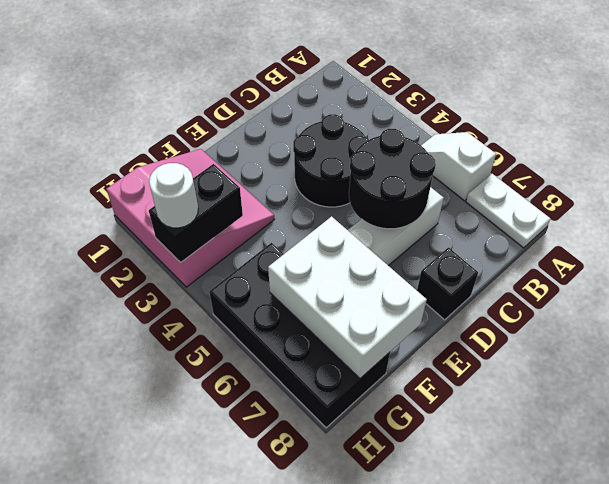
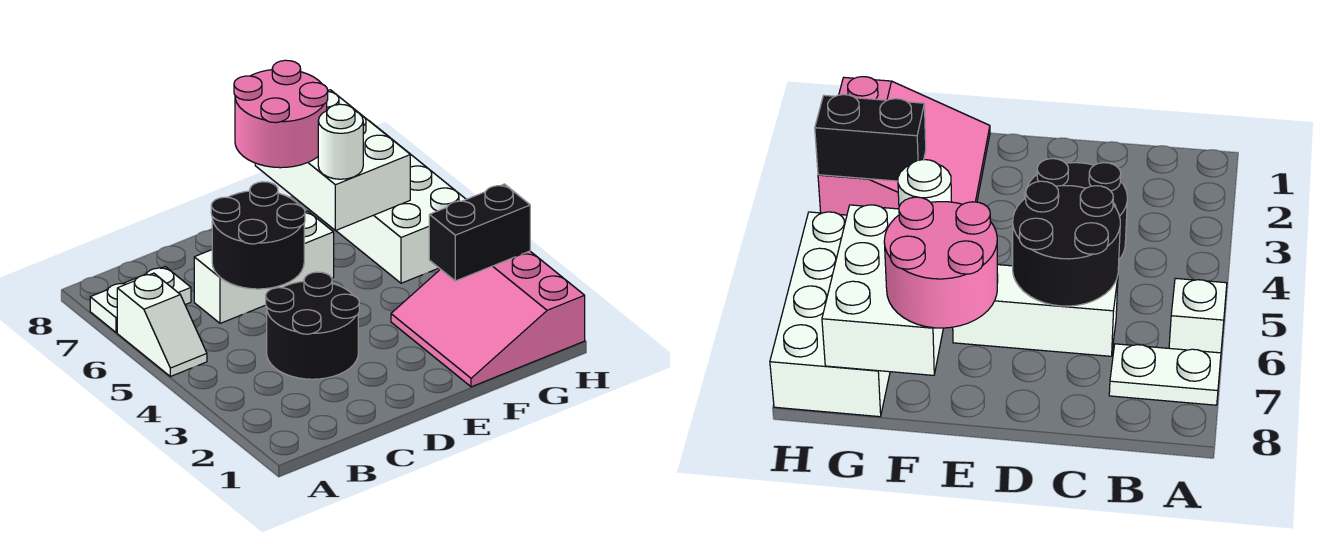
white 1x2 plate [466,174,550,248] -> white 1x2 plate turned to [90,267,191,333]
black 1x1 brick [417,247,478,320] -> none
none -> pink 2x2 round brick [234,60,328,168]
black 2x4 brick [209,243,390,428] -> white 2x4 brick [336,123,466,283]
white 1x1 round brick [149,163,198,228] -> white 1x1 round brick moved to [318,104,363,179]

